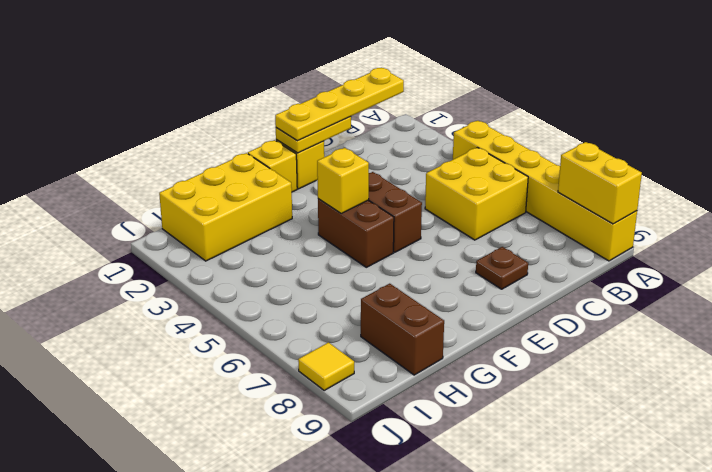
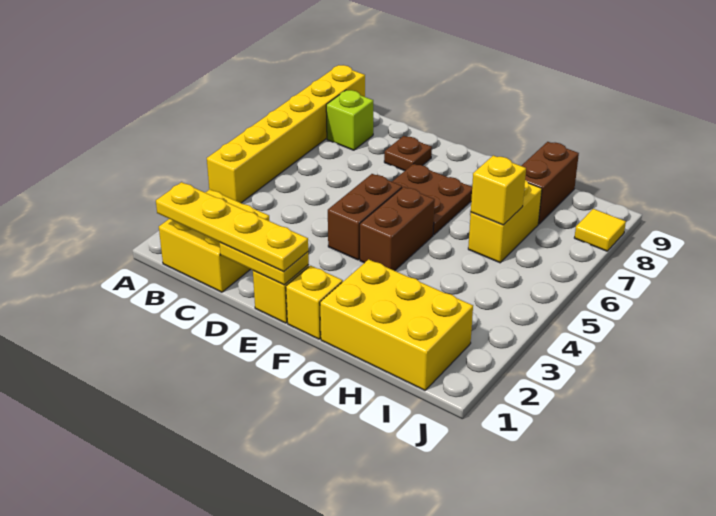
yellow 1x2 brick [558,142,642,224] -> yellow 1x2 brick moved to [468,180,542,263]
yellow 2x2 brick [425,148,528,240] -> yellow 2x2 brick moved to [159,189,269,292]
none -> lime 1x1 brick [326,90,373,150]
none -> brown 2x2 plate [392,164,472,235]
yellow 1x1 brick [317,148,369,213] -> yellow 1x1 brick moved to [471,156,526,225]

